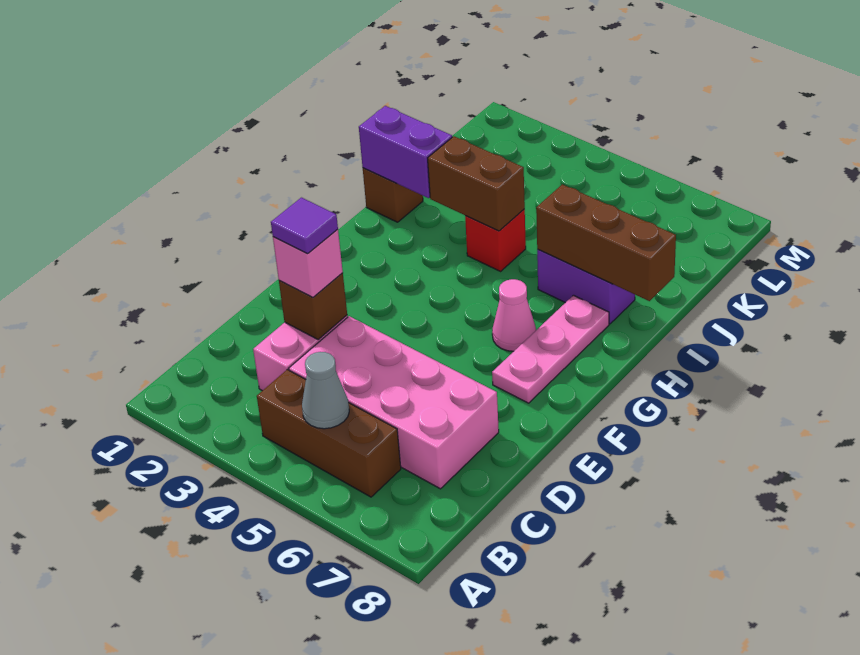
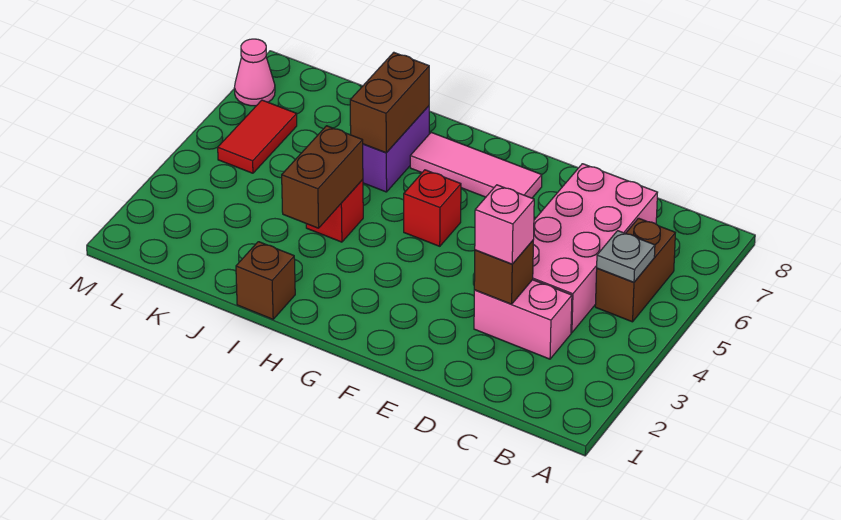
brown 1x3 brick [257,370,401,497] -> brown 1x2 brick [595,218,675,322]
grey 1x1 cone [302,352,349,429] -> grey 1x1 plate [597,231,655,282]
purple 1x1 tile [271,198,338,254] -> none
pink 1x3 plate [492,295,609,403] -> pink 1x3 tile [410,132,542,198]
none -> red 1x1 brick [404,170,461,246]
pink 1x1 cone [492,279,536,351] -> pink 1x1 cone moved to [234,39,275,106]
purple 1x2 brick [359,106,452,198] -> none
brown 1x3 brick [536,184,676,301] -> brown 1x2 brick [350,52,429,153]
none -> red 1x2 tile [218,100,297,173]

